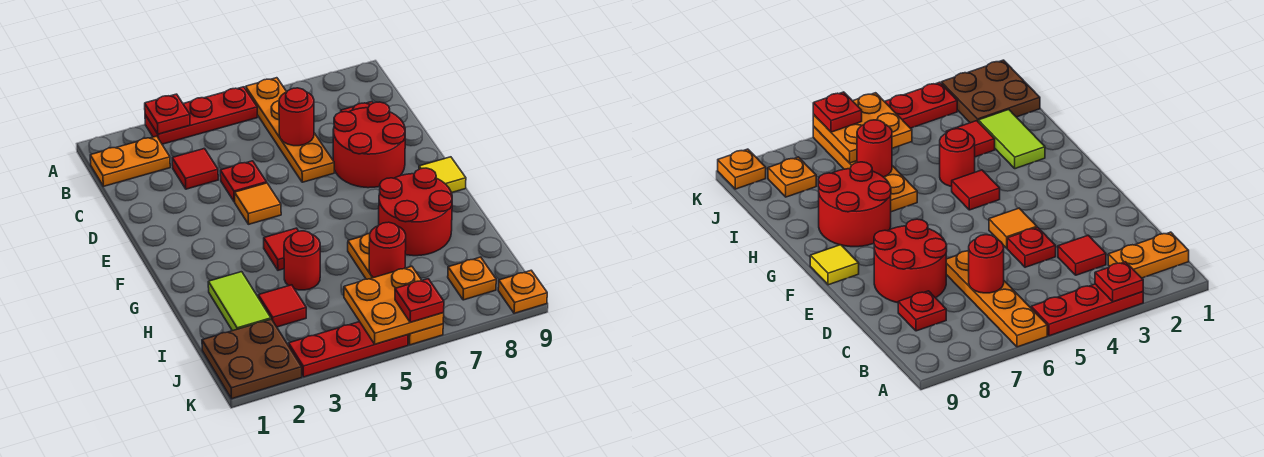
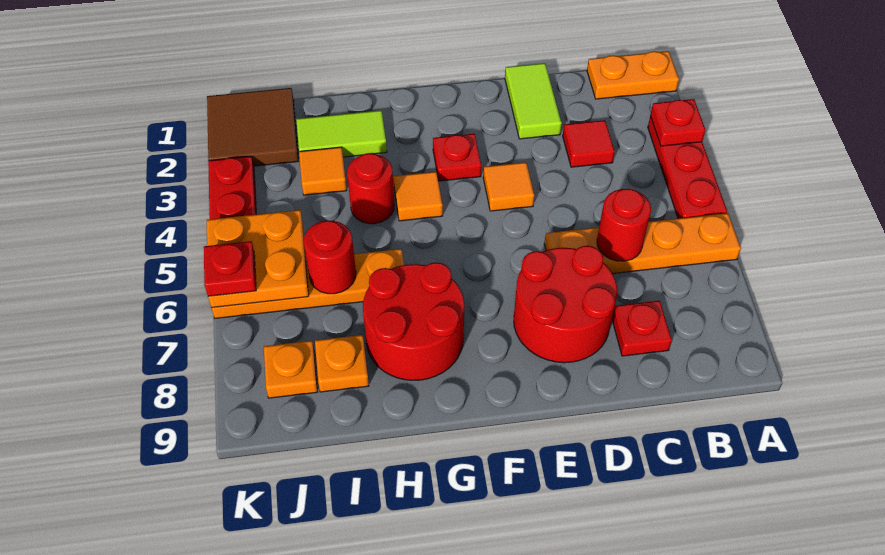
orange 1x2 plate [90,136,170,186] -> orange 1x2 plate turned to [587,51,679,99]
none -> lime 1x2 tile [505,63,562,139]
red 1x1 plate [220,161,267,202] -> red 1x1 plate moved to [433,134,481,181]
yellow 1x1 tile [419,157,466,193] -> none
red 1x1 tile [264,228,298,270] -> orange 1x1 tile [393,172,443,221]
red 1x1 tile [258,285,306,327] -> orange 1x1 tile [299,147,347,195]
brown 2x2 plate [202,319,302,399] -> brown 2x2 tile [207,88,298,166]
orange 1x1 plate [498,270,547,313] -> orange 1x1 plate moved to [315,335,369,392]

